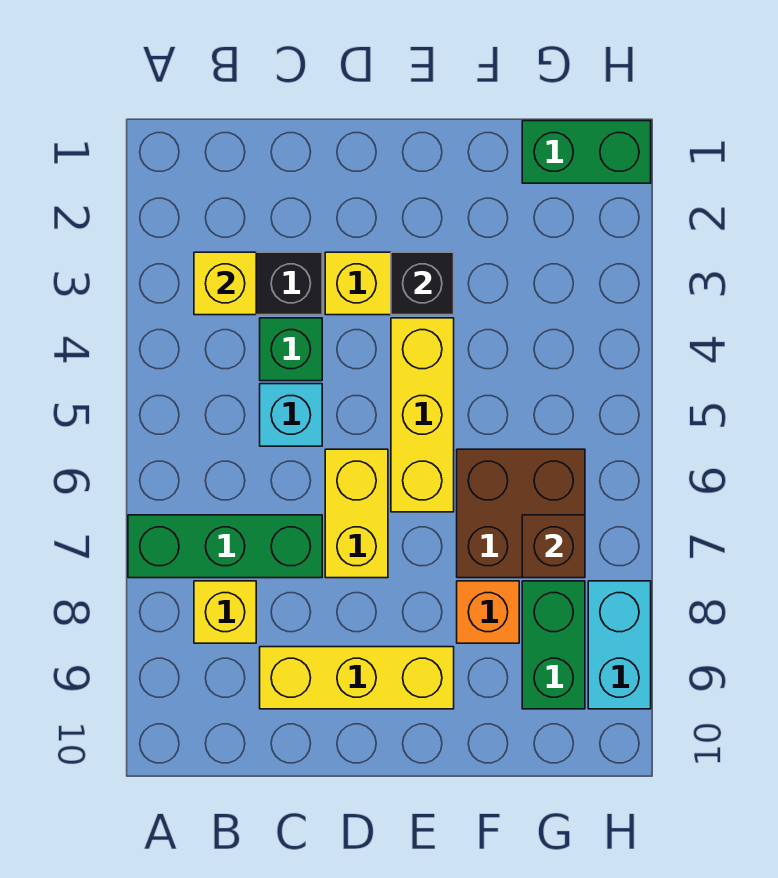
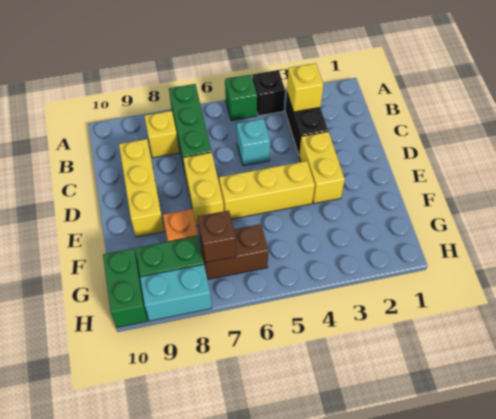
green 1x1 brick [260,318,322,381] -> green 1x1 brick moved to [225,75,257,121]
yellow 1x2 brick [325,449,388,578] -> yellow 1x2 brick turned to [183,153,224,226]
black 1x1 brick [391,252,454,315] -> black 1x1 brick moved to [253,70,285,116]
brown 2x2 brick [457,449,585,578] -> brown 1x2 brick [200,224,268,280]
green 1x2 brick [522,121,651,183] -> green 1x2 brick moved to [103,248,148,328]

